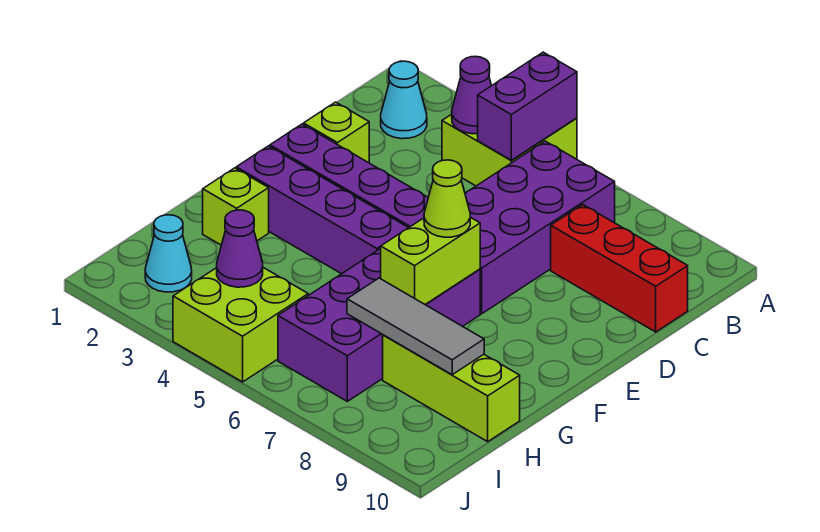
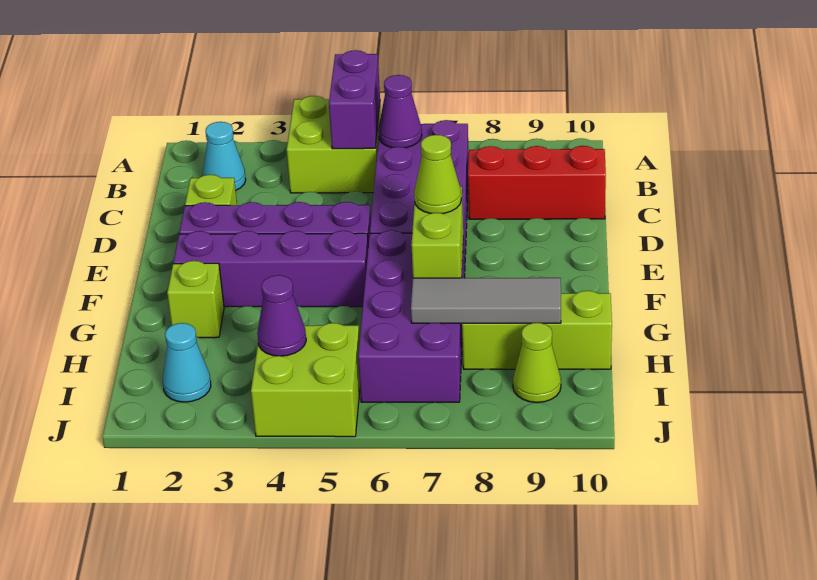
purple 1x1 cone [452,56,491,134] -> purple 1x1 cone moved to [378,75,422,148]
none -> lime 1x1 cone [513,323,561,403]

